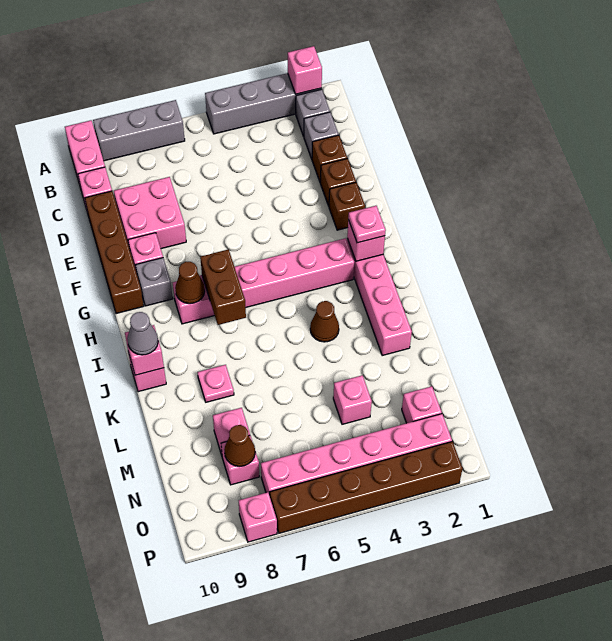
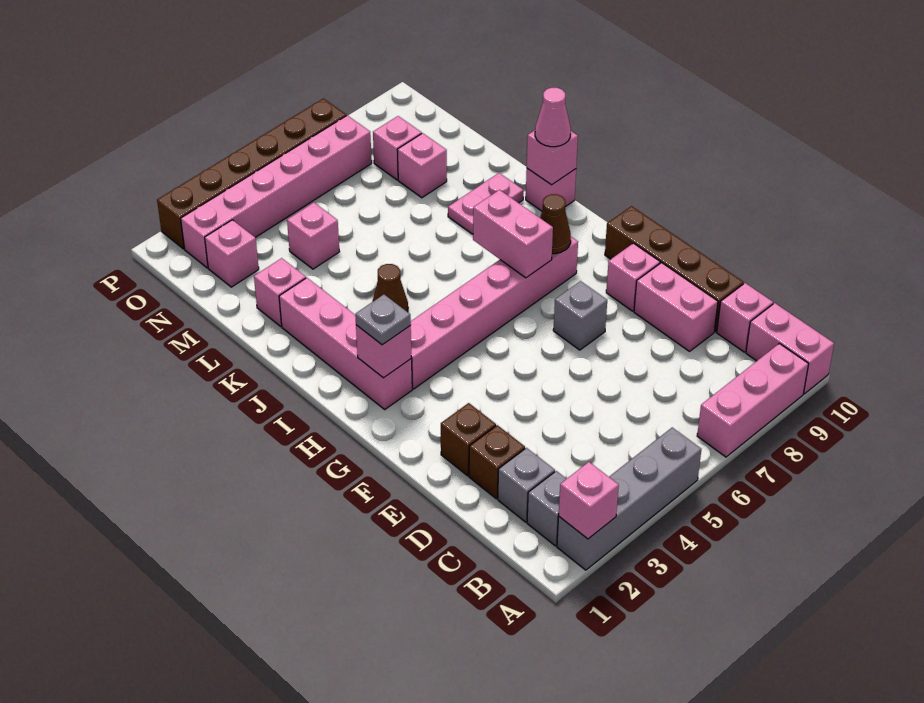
grey 1x3 brick [93,100,185,161] -> pink 1x3 brick [697,343,808,457]
pink 2x2 brick [114,177,186,249] -> pink 1x2 brick [634,263,718,351]
brown 1x1 brick [329,182,365,230] -> none
grey 1x1 brick [135,258,173,306] -> grey 1x1 brick moved to [553,281,607,350]
pink 1x1 plate [348,206,386,243] -> grey 1x1 plate [355,295,411,345]
brown 1x2 brick [200,249,246,325] -> pink 1x2 brick [473,190,553,278]
grey 1x1 cone [127,312,158,355] -> pink 1x1 cone [535,88,571,147]
pink 1x1 plate [197,365,234,402] -> pink 1x2 plate [448,173,523,234]
brown 1x1 cone [224,425,255,467] -> none
pink 1x1 brick [239,492,277,542] -> pink 1x1 brick moved to [254,258,306,326]

